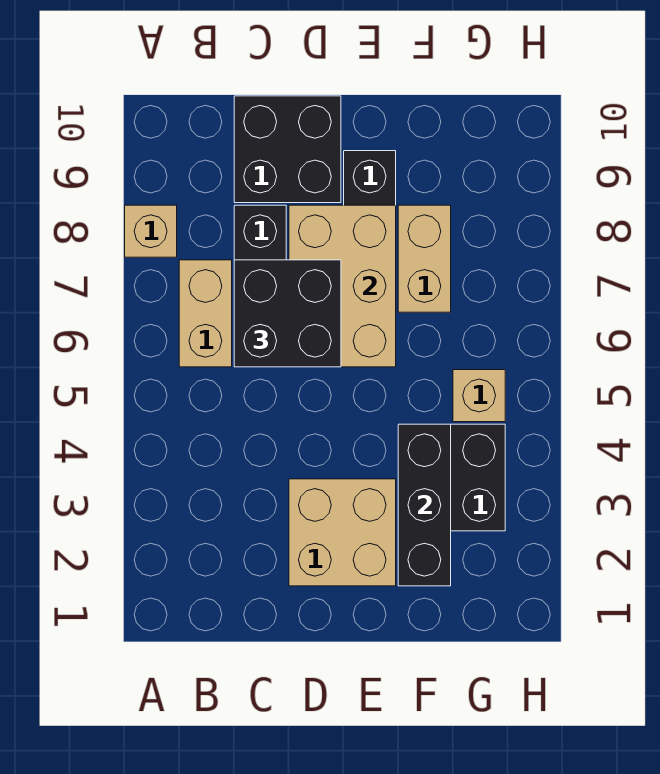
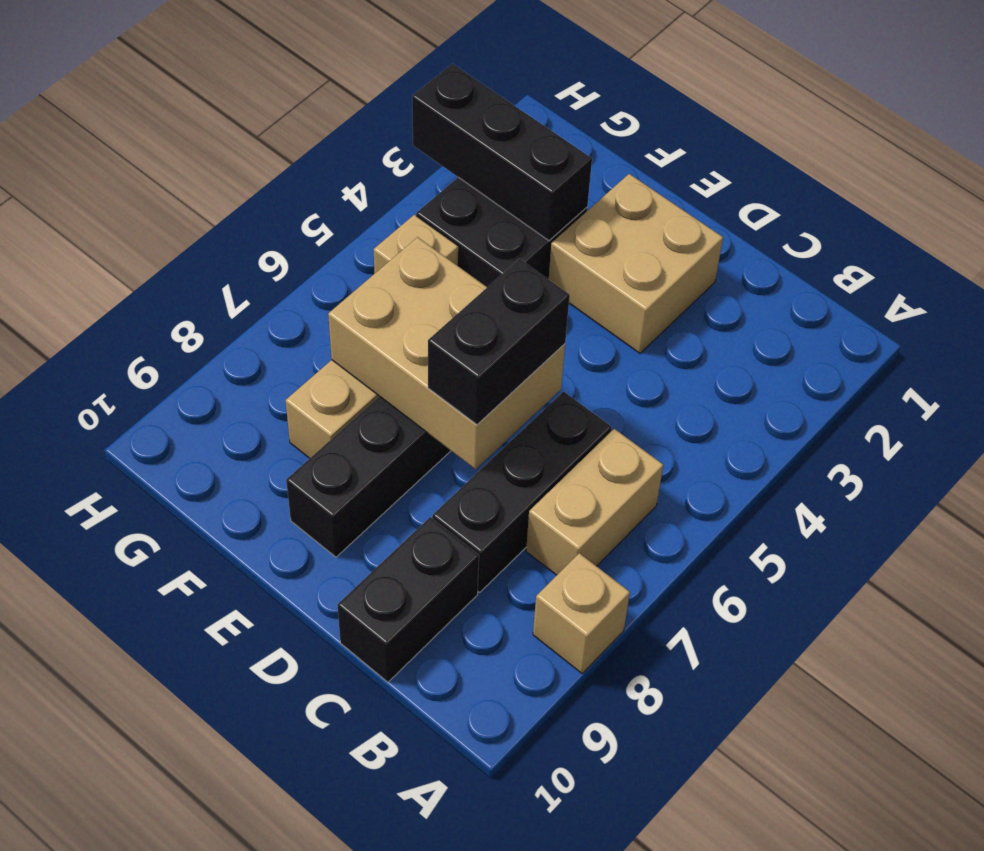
black 2x2 brick [234,260,341,367] -> black 1x2 brick [428,259,570,425]
black 2x2 brick [234,96,341,203] -> black 1x2 brick [338,517,479,682]
tan 2x3 brick [289,205,396,367] -> tan 2x3 brick turned to [328,237,565,469]
black 1x3 brick [398,424,451,586] -> black 1x3 brick turned to [412,64,592,241]

